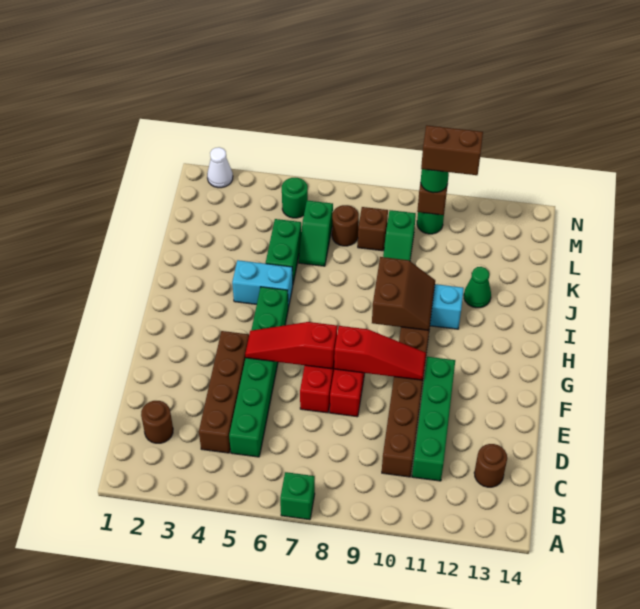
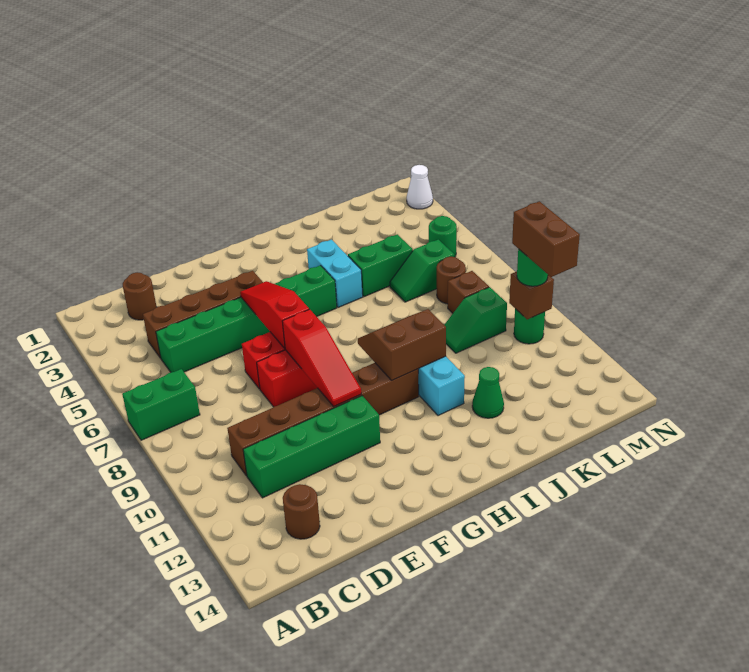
green 1x1 brick [280,472,315,520] -> green 1x2 brick [122,369,200,440]
brown 2x2 slope [372,257,435,330] -> brown 2x2 slope turned to [358,309,446,380]

